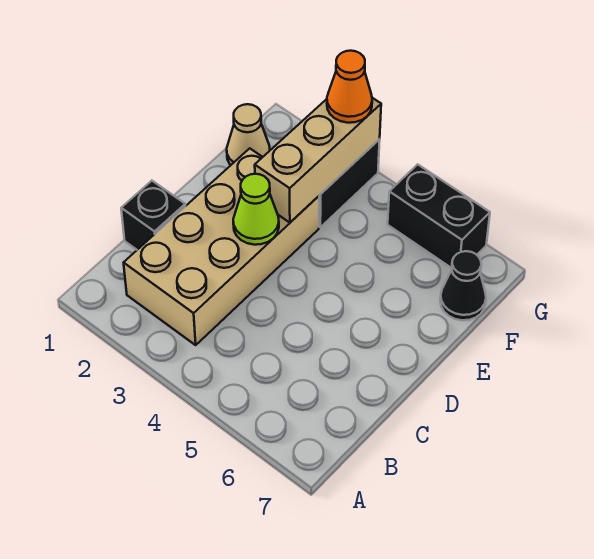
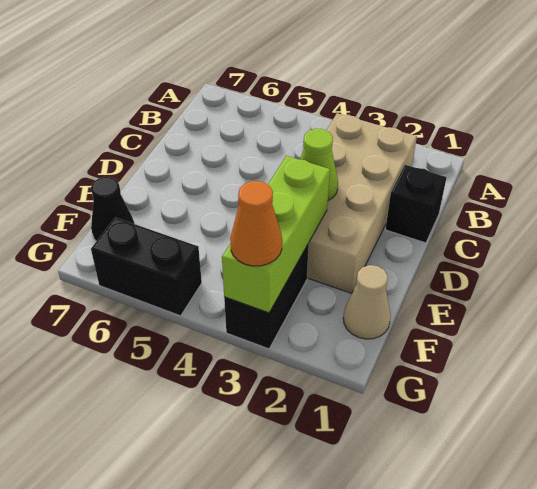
tan 1x3 brick [255,98,381,223] -> lime 1x3 brick [222,156,330,313]

